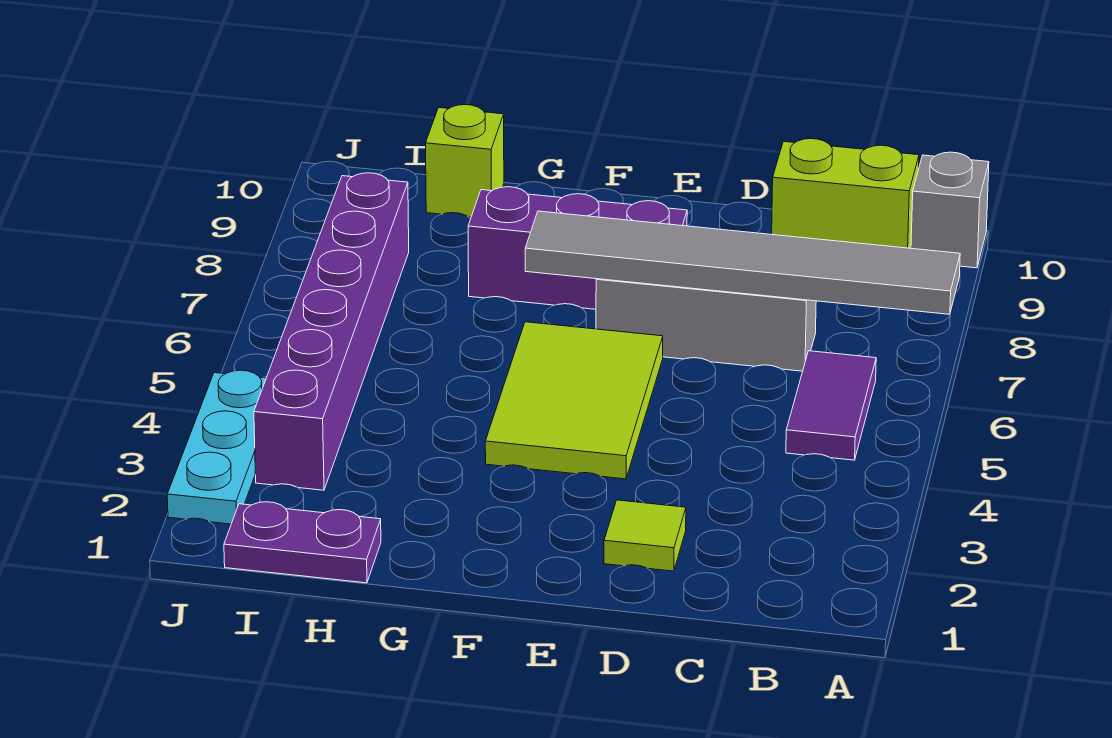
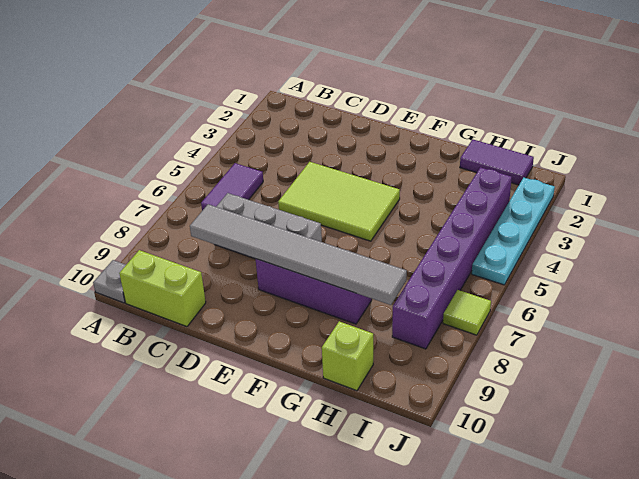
grey 1x6 tile [525,211,960,314] -> grey 1x6 tile moved to [190,204,407,305]
grey 1x1 brick [911,152,989,268] -> grey 1x1 plate [93,260,126,303]
lime 1x1 tile [604,500,686,571] -> lime 1x1 tile moved to [443,290,491,335]
lime 2x3 tile [485,322,663,479] -> lime 2x3 tile turned to [278,162,400,241]
purple 1x2 plate [224,502,381,583] -> purple 1x2 tile [460,139,534,185]
cyan 1x3 plate [167,370,266,524] -> cyan 1x4 plate [472,178,555,285]

